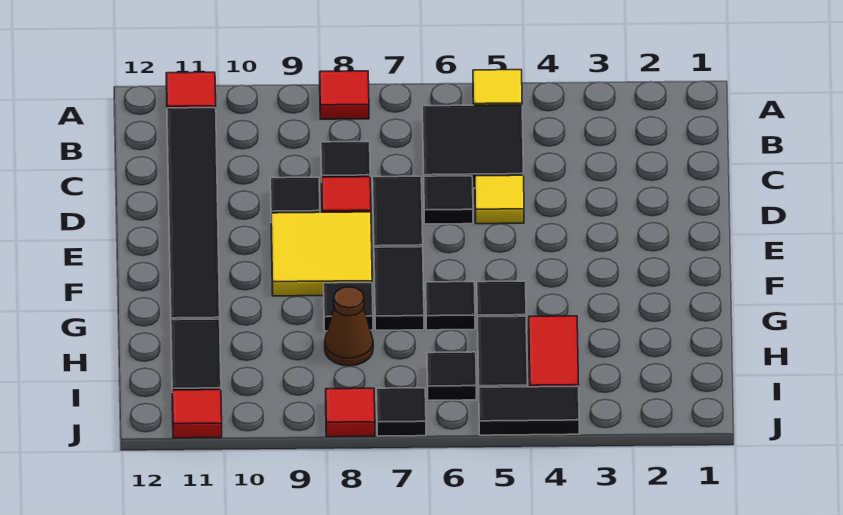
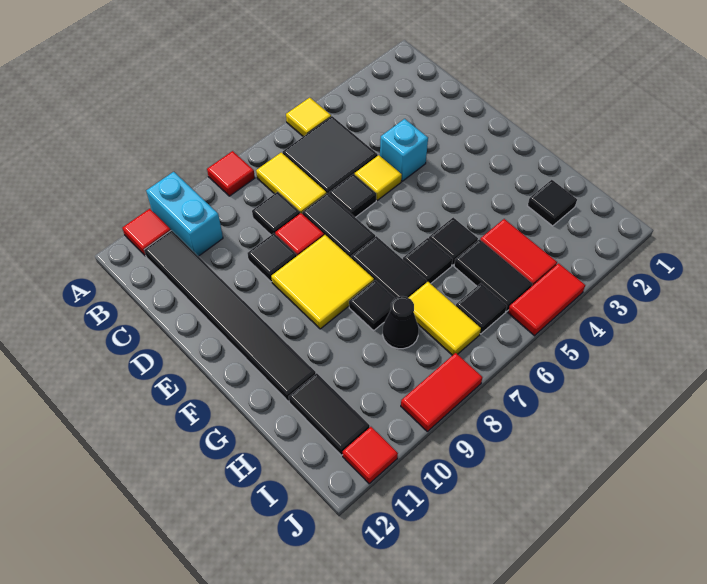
none -> cyan 1x2 brick [146,172,223,256]
none -> yellow 1x2 tile [256,153,327,213]
none -> cyan 1x1 brick [380,119,428,181]
none -> yellow 1x2 tile [409,282,481,355]
brown 1x1 cone [325,287,373,366] -> black 1x1 cone [383,296,419,349]
black 1x2 tile [479,386,579,435] -> red 1x2 tile [508,263,585,336]
black 1x1 tile [377,388,426,436] -> black 1x1 tile moved to [528,180,577,226]
red 1x1 tile [326,388,375,437] -> red 1x2 tile [401,353,482,431]

